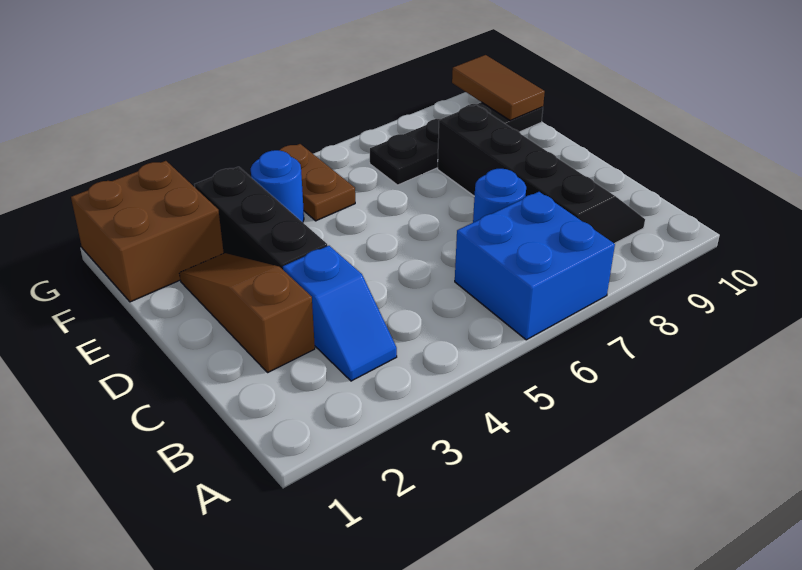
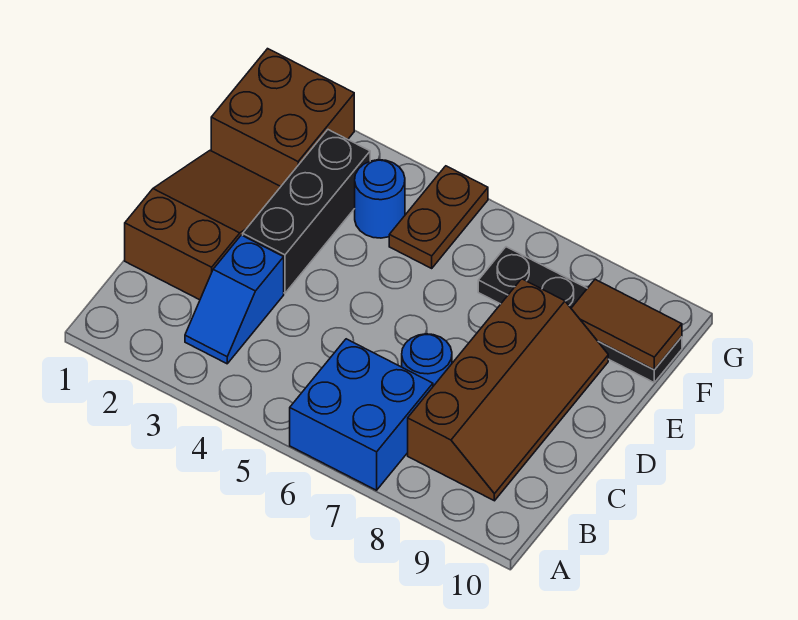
black 2x4 slope [438,105,645,244] -> brown 2x4 slope [408,279,608,501]
brown 1x3 slope [179,253,315,372] -> brown 2x3 slope [125,151,281,300]
brown 1x2 tile [452,55,545,121] -> brown 1x2 tile turned to [571,279,682,370]

